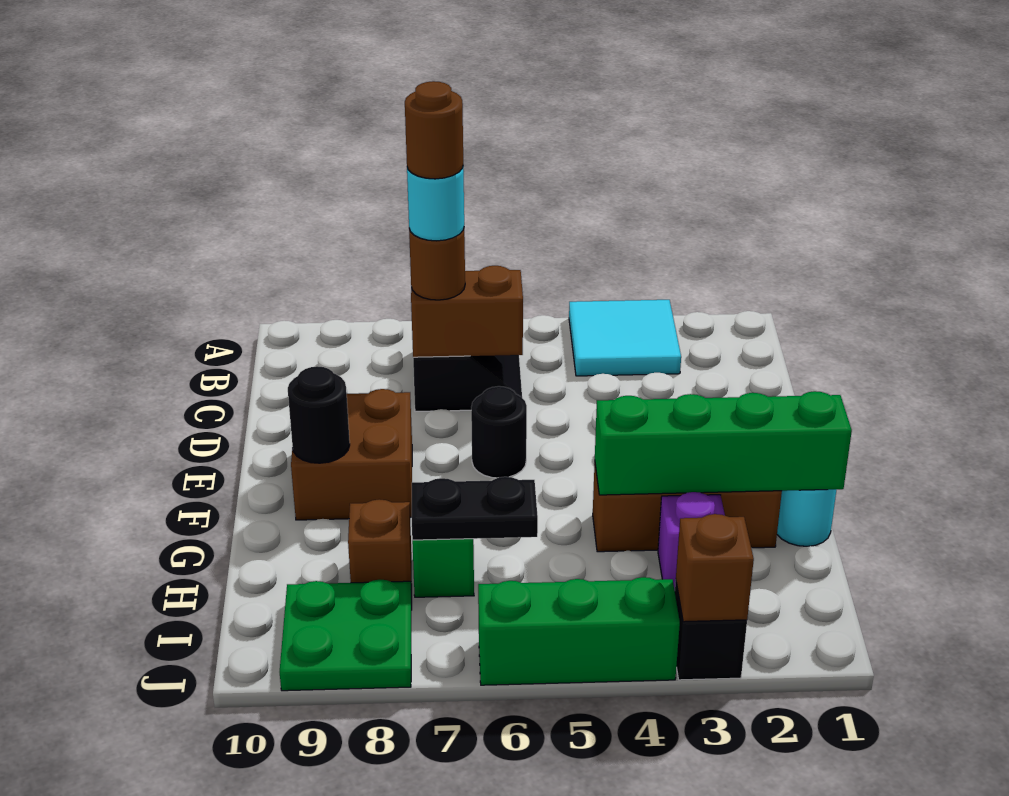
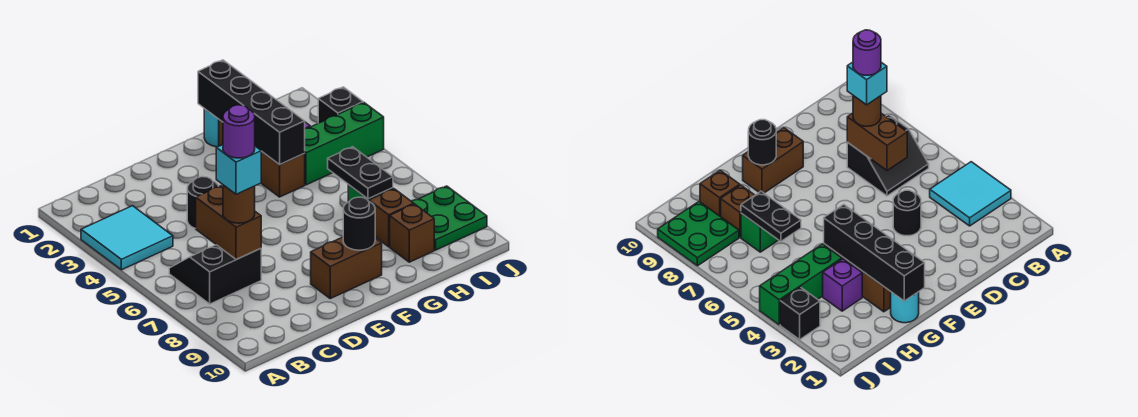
cyan 1x1 round brick [407,168,464,241] -> cyan 1x1 brick [216,145,261,194]
brown 1x1 round brick [405,81,463,179] -> purple 1x1 round brick [223,105,255,158]
black 1x1 round brick [471,386,527,478] -> black 1x1 round brick moved to [187,177,219,229]
brown 2x2 brick [291,389,412,520] -> brown 1x2 brick [311,237,382,299]
green 1x4 brick [595,391,852,495] -> black 1x4 brick [198,60,305,165]
brown 1x1 brick [676,514,754,622] -> brown 1x1 brick moved to [390,204,434,262]
green 1x3 brick [478,577,680,685] -> green 1x3 brick turned to [304,103,384,185]

